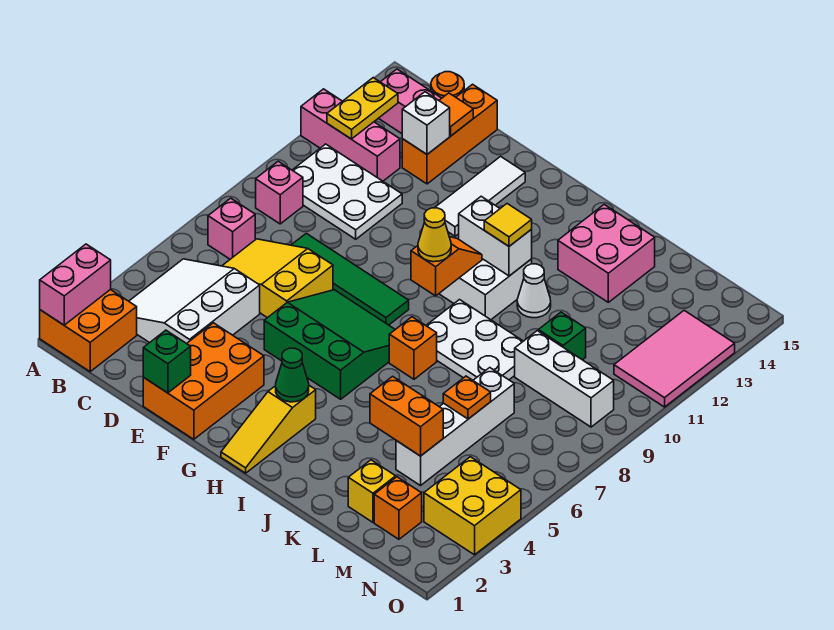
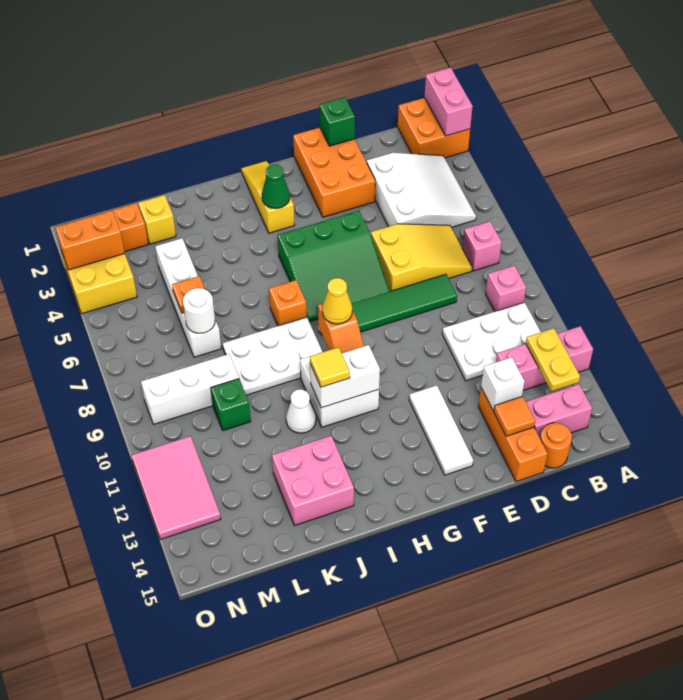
orange 1x2 brick [370,376,443,456] -> orange 1x2 brick moved to [56,211,125,270]
none -> white 1x1 round brick [183,288,215,333]

